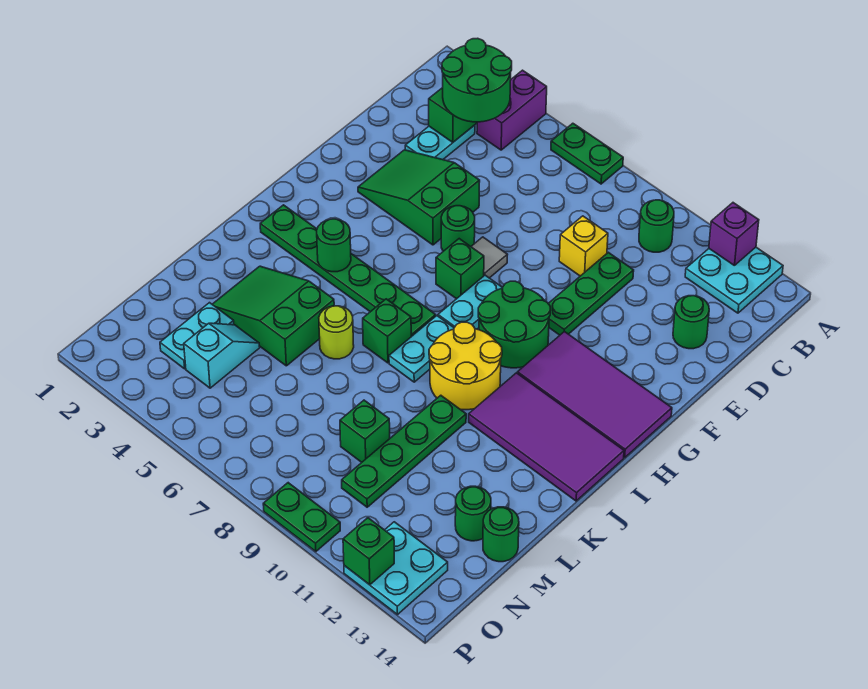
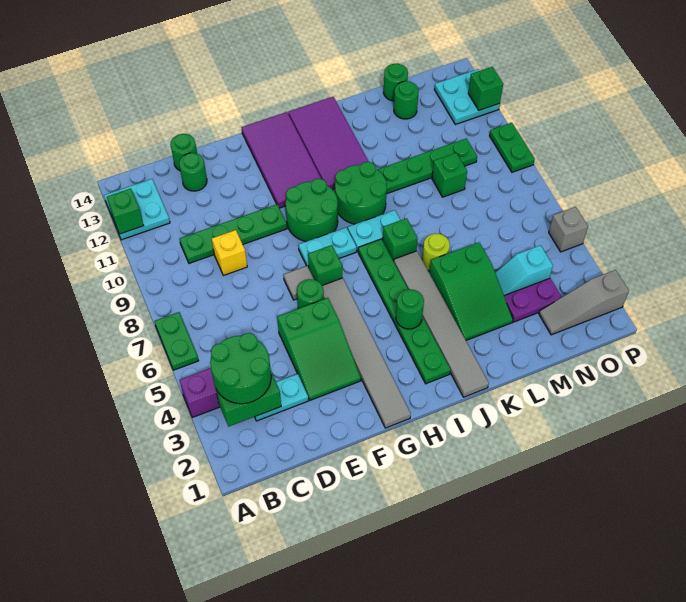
purple 1x1 brick [709,203,759,266] -> green 1x1 brick [107,189,144,234]
green 1x1 round brick [639,200,674,252] -> green 1x1 round brick moved to [170,134,197,171]
green 1x3 plate [548,252,634,335] -> green 1x4 plate [179,204,287,263]
none -> grey 1x6 tile [322,278,411,428]
yellow 2x2 round brick [429,322,502,410] -> green 2x2 round brick [335,162,387,224]
none -> grey 1x6 tile [394,251,489,397]
cyan 1x2 plate [160,303,234,369] -> purple 1x2 plate [504,278,562,322]
none -> grey 1x3 slope [539,270,629,335]
none -> grey 1x1 brick [549,207,588,252]

